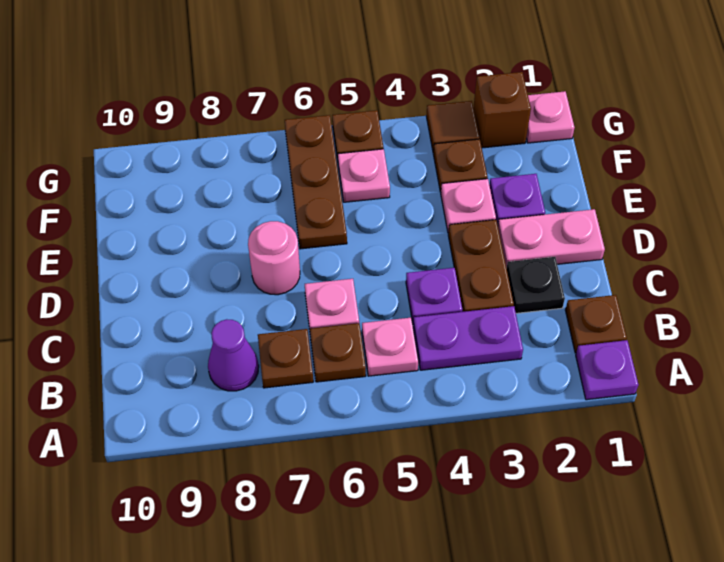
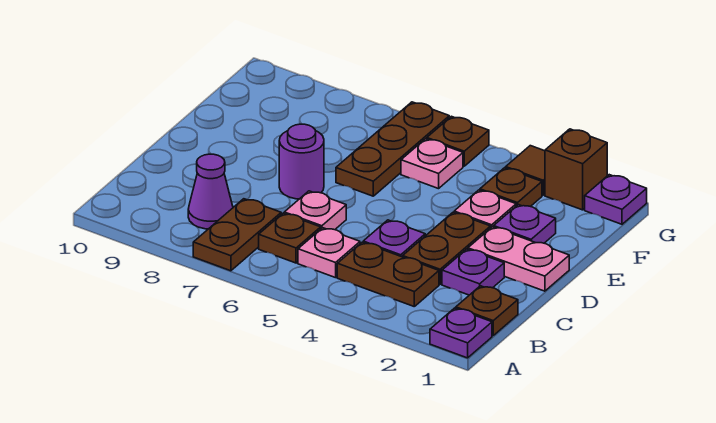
purple 1x2 plate [413,306,523,370] -> brown 1x2 plate [337,242,439,306]
brown 1x1 plate [258,329,313,388] -> brown 1x2 plate [193,199,281,271]
black 1x1 plate [507,257,565,313] -> purple 1x1 plate [442,249,504,295]
pink 1x1 round brick [248,221,300,295] -> purple 1x1 round brick [279,124,324,199]
pink 1x1 plate [526,91,575,143] -> purple 1x1 plate [585,175,647,224]

